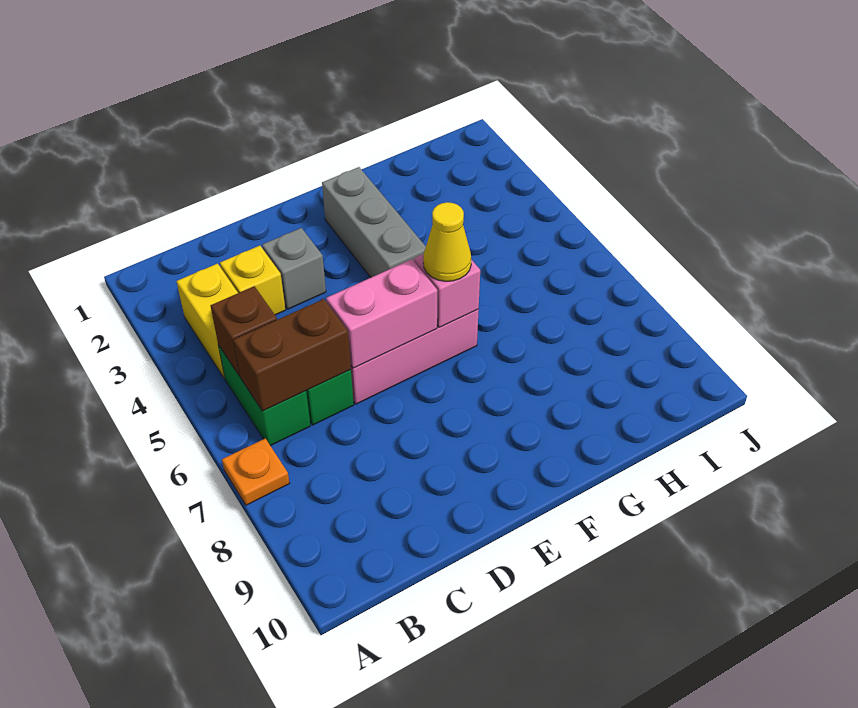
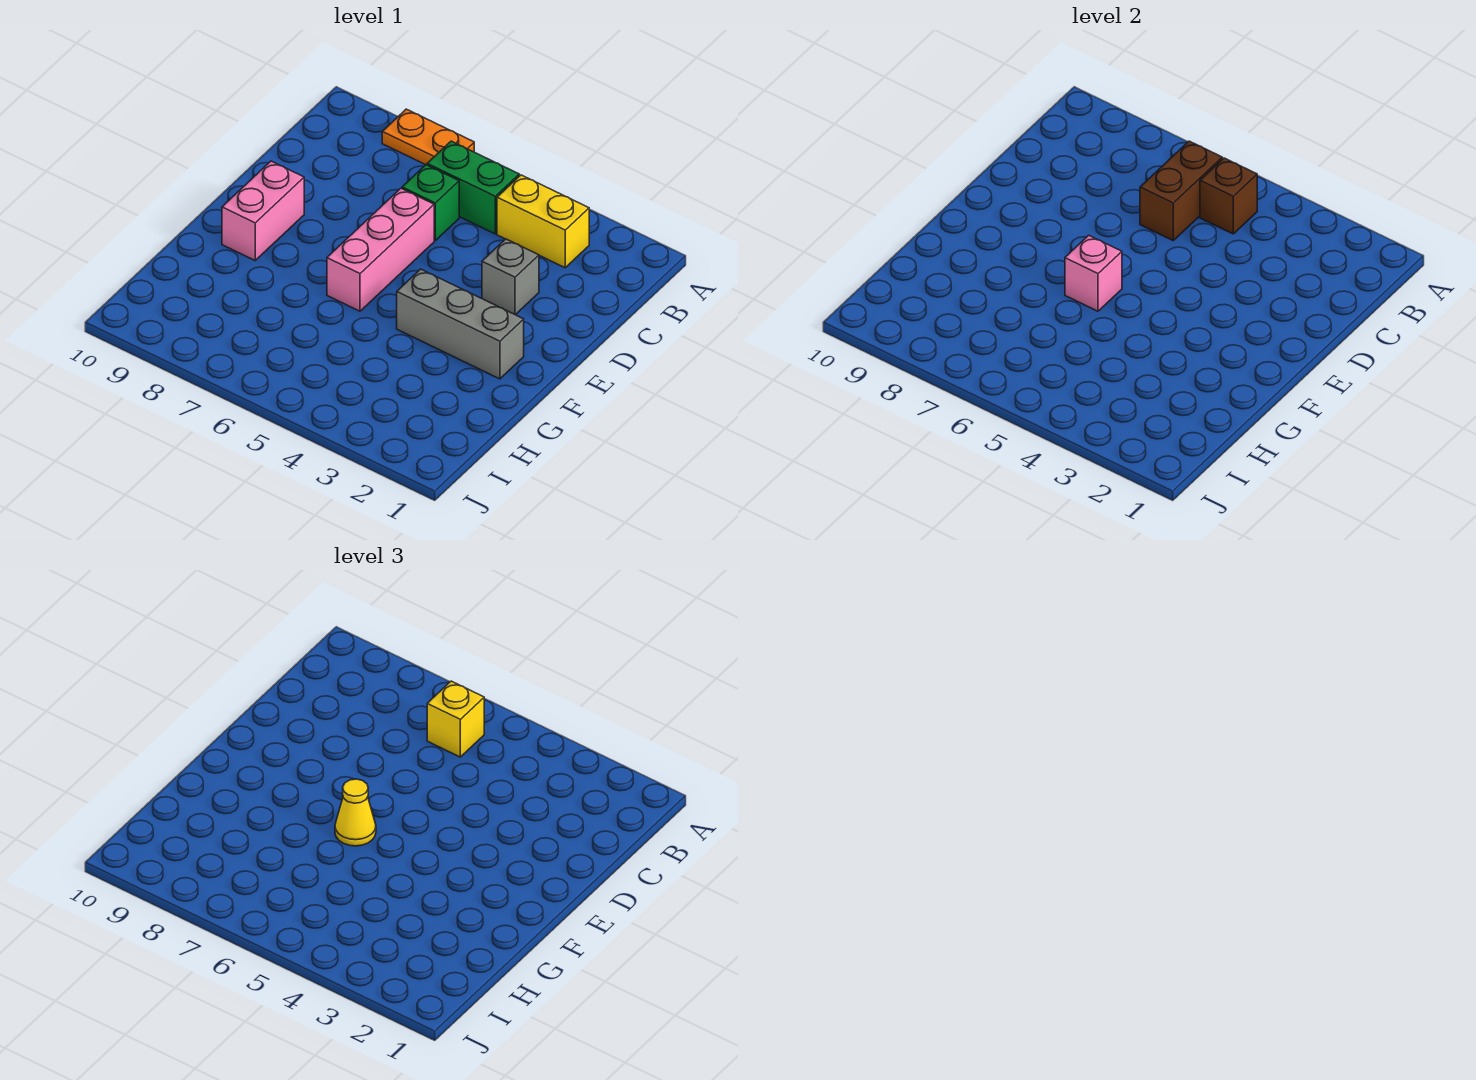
orange 1x1 plate [222,438,290,505] -> orange 1x2 plate [382,109,474,165]
yellow 1x1 brick [220,246,285,315] -> yellow 1x1 brick moved to [427,681,484,757]
pink 1x2 brick [326,259,437,368] -> pink 1x2 brick moved to [222,161,304,260]

